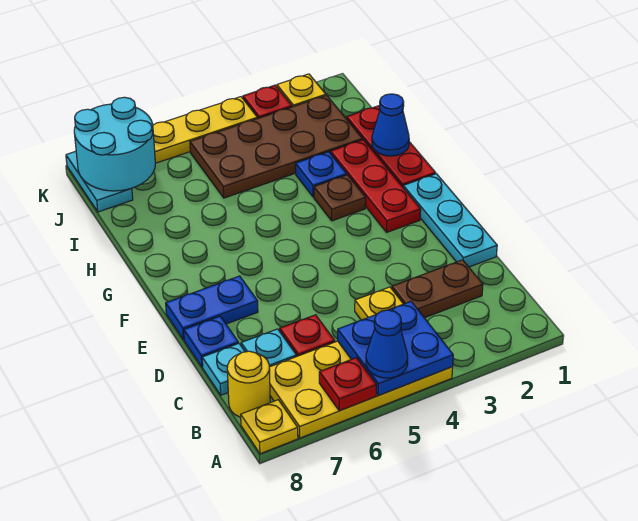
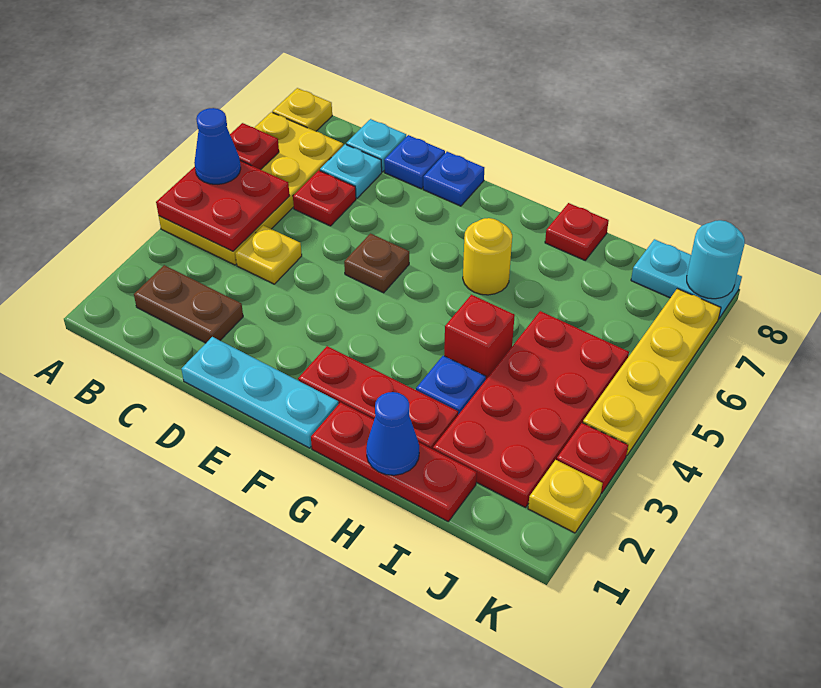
blue 2x2 plate [338,302,453,395] -> red 2x2 plate [156,161,290,251]
yellow 1x1 round brick [227,351,270,417] -> yellow 1x1 round brick moved to [463,218,512,295]
brown 1x2 plate [392,260,483,318] -> brown 1x2 plate turned to [134,265,243,343]
blue 1x2 plate [166,276,258,340] -> blue 1x1 plate [423,152,484,206]
brown 1x1 plate [314,175,366,221] -> brown 1x1 plate moved to [344,234,409,293]
none -> red 1x1 brick [444,295,515,379]
none -> red 1x1 plate [545,203,609,260]
brown 2x4 plate [190,95,362,198] -> red 2x4 plate [433,311,629,507]
cyan 2x2 round brick [74,97,155,191] -> cyan 1x1 round brick [687,220,745,299]

